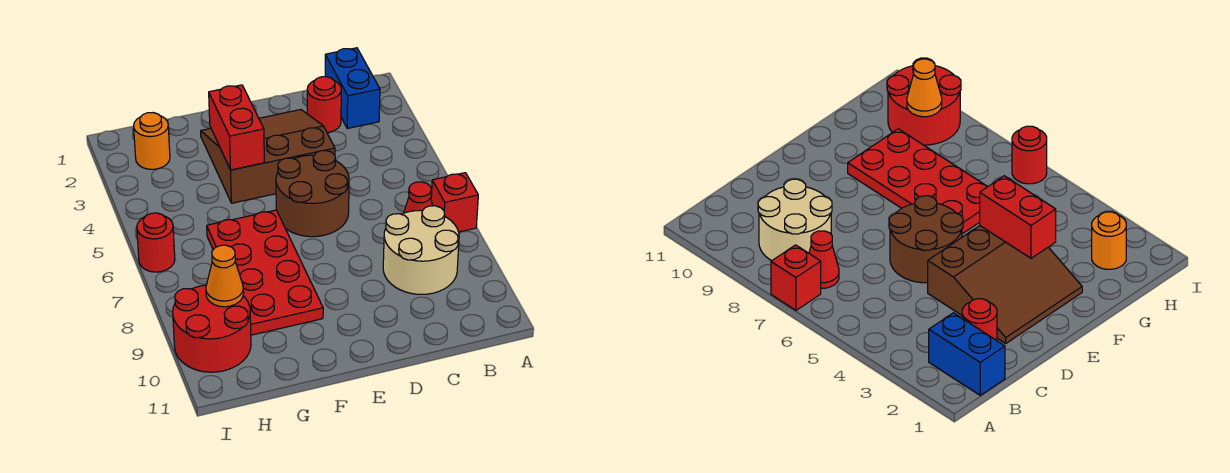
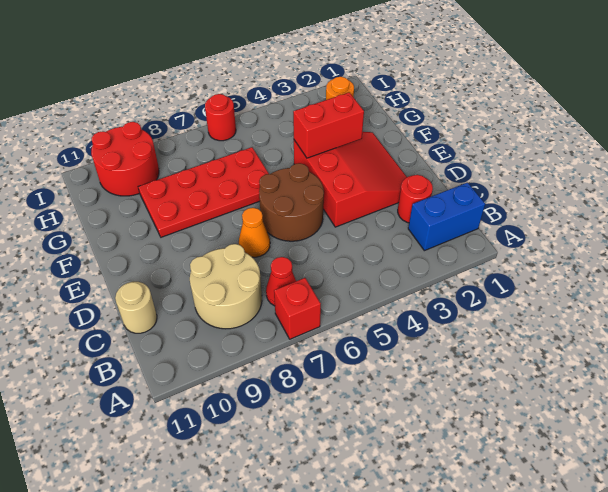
none -> tan 1x1 round brick [115,282,157,333]
brown 3x3 slope [201,110,335,203] -> red 3x3 slope [294,132,407,227]
orange 1x1 cone [206,245,244,307] -> orange 1x1 cone moved to [239,208,270,257]

